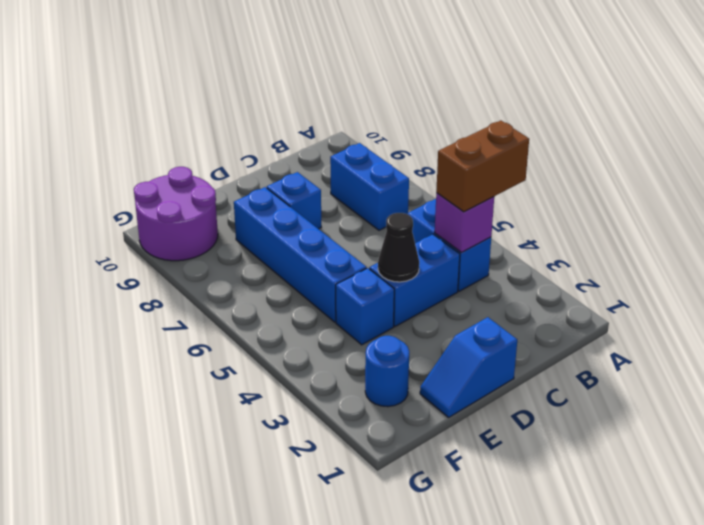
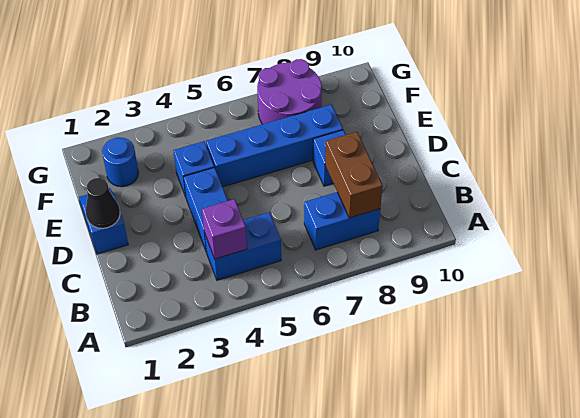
brown 1x2 brick [436,121,529,212] -> brown 1x2 brick moved to [325,132,383,218]
black 1x1 cone [378,213,419,282] -> black 1x1 cone moved to [86,178,120,228]
purple 2x2 round brick [134,167,218,261] -> purple 2x2 round brick moved to [257,59,322,124]

